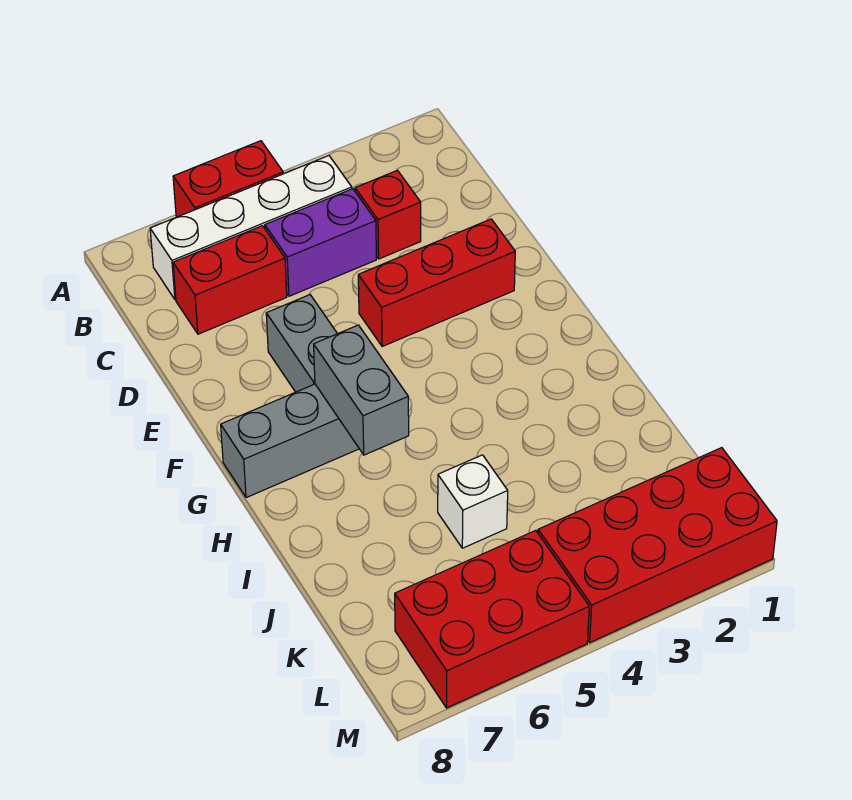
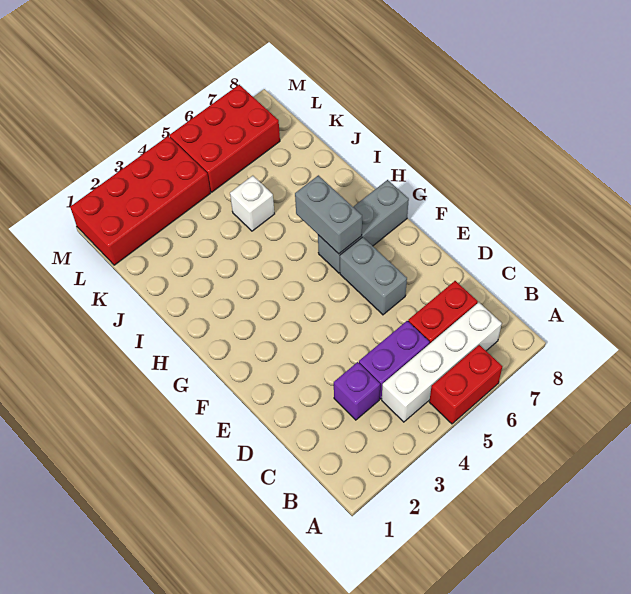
red 1x1 brick [355,170,421,259] -> purple 1x1 brick [334,362,380,420]
red 1x3 brick [358,219,515,346] -> none

